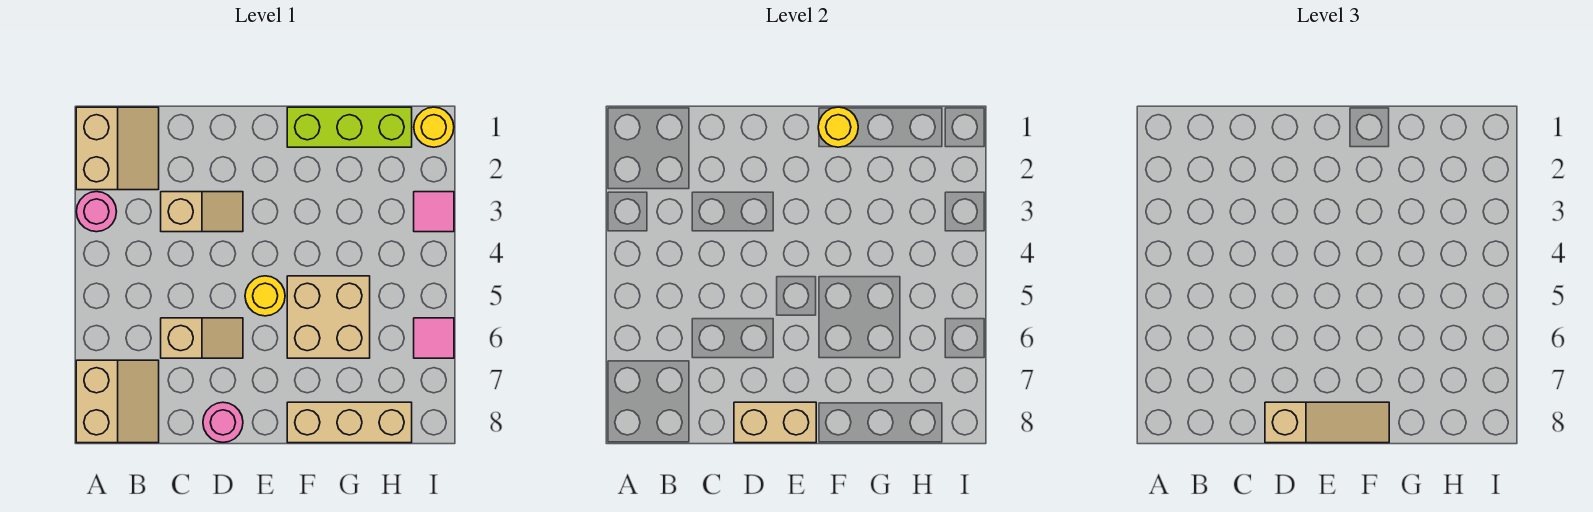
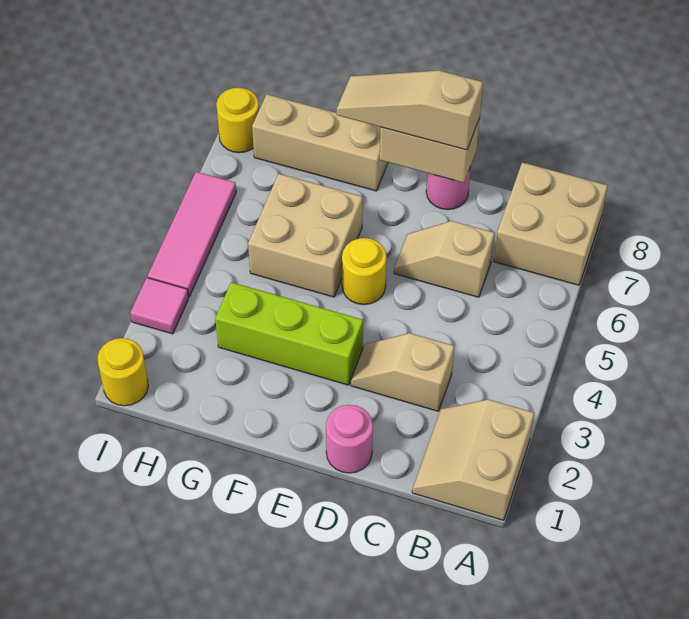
pink 1x1 round brick [76,192,117,232] -> pink 1x1 round brick moved to [326,405,373,473]
tan 2x2 slope [76,360,159,443] -> tan 2x2 brick [494,162,608,285]
lime 1x3 brick [287,107,412,147] -> lime 1x3 brick moved to [215,282,363,385]
yellow 1x1 round brick [818,107,858,147] -> yellow 1x1 round brick moved to [216,88,259,153]
pink 1x1 tile [414,318,454,358] -> pink 1x3 tile [148,172,236,297]

